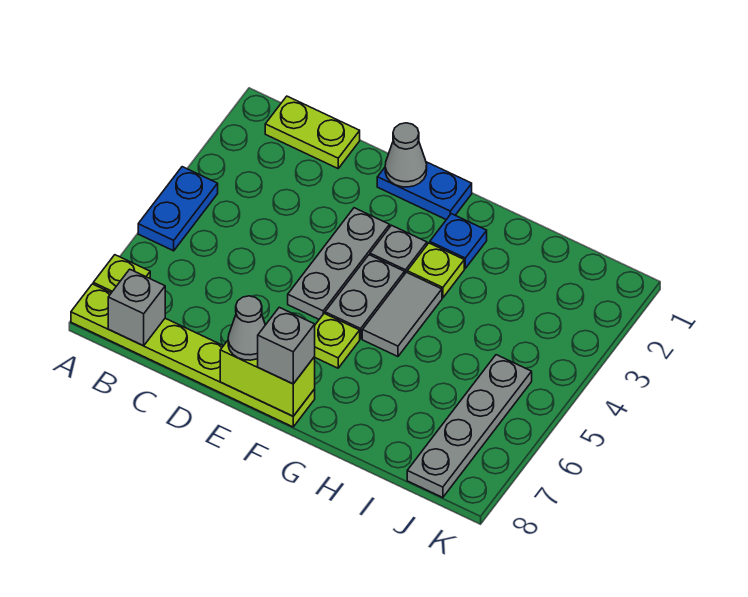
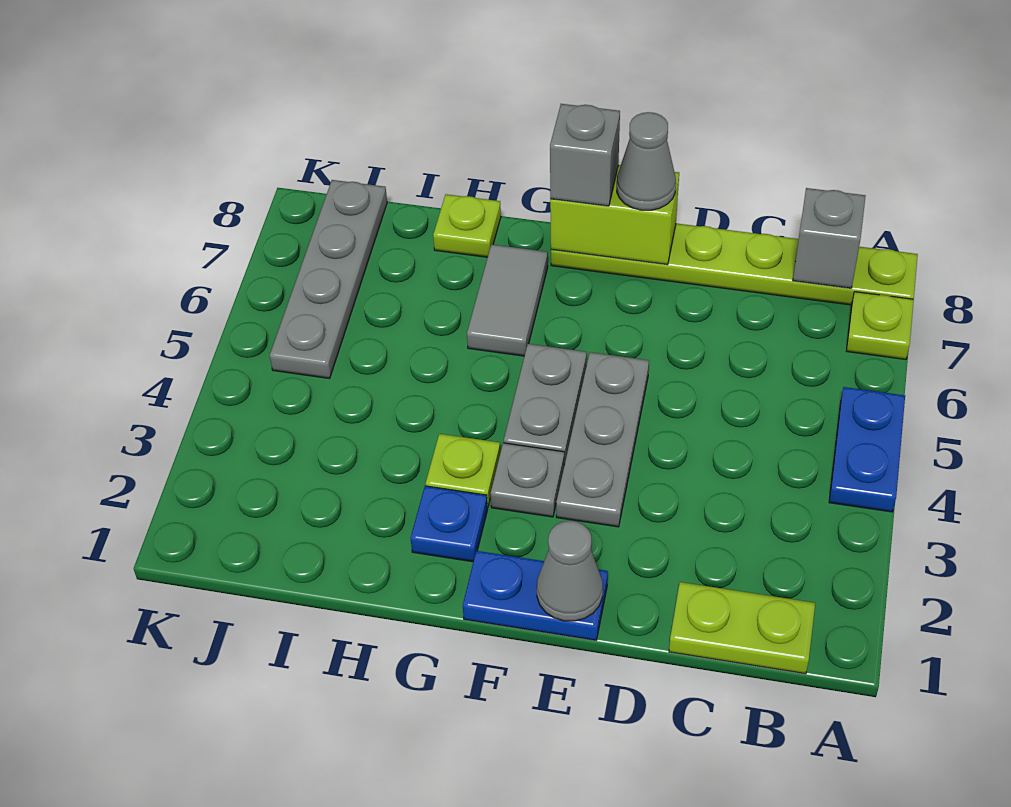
lime 1x1 plate [314,314,360,368] -> lime 1x1 plate moved to [433,194,501,257]
grey 1x2 tile [362,272,442,356] -> grey 1x2 tile moved to [467,244,548,356]

